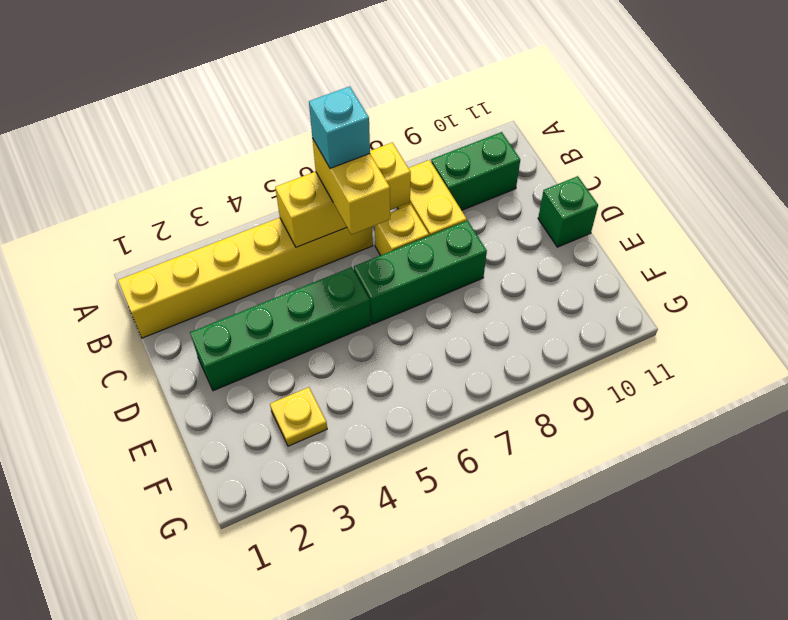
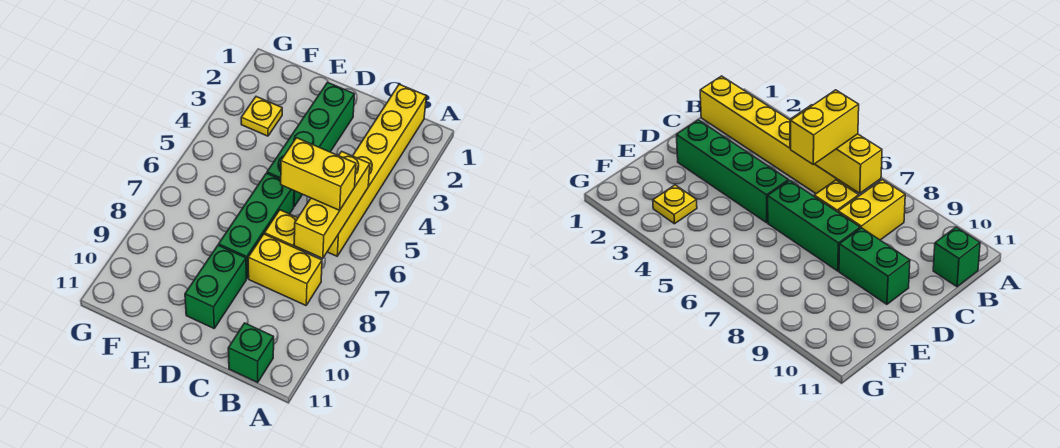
cyan 1x1 brick [309,86,370,168] -> none
green 1x2 brick [431,132,520,210] -> green 1x2 brick moved to [185,245,246,328]
green 1x1 brick [538,176,598,247] -> green 1x1 brick moved to [228,323,274,382]

